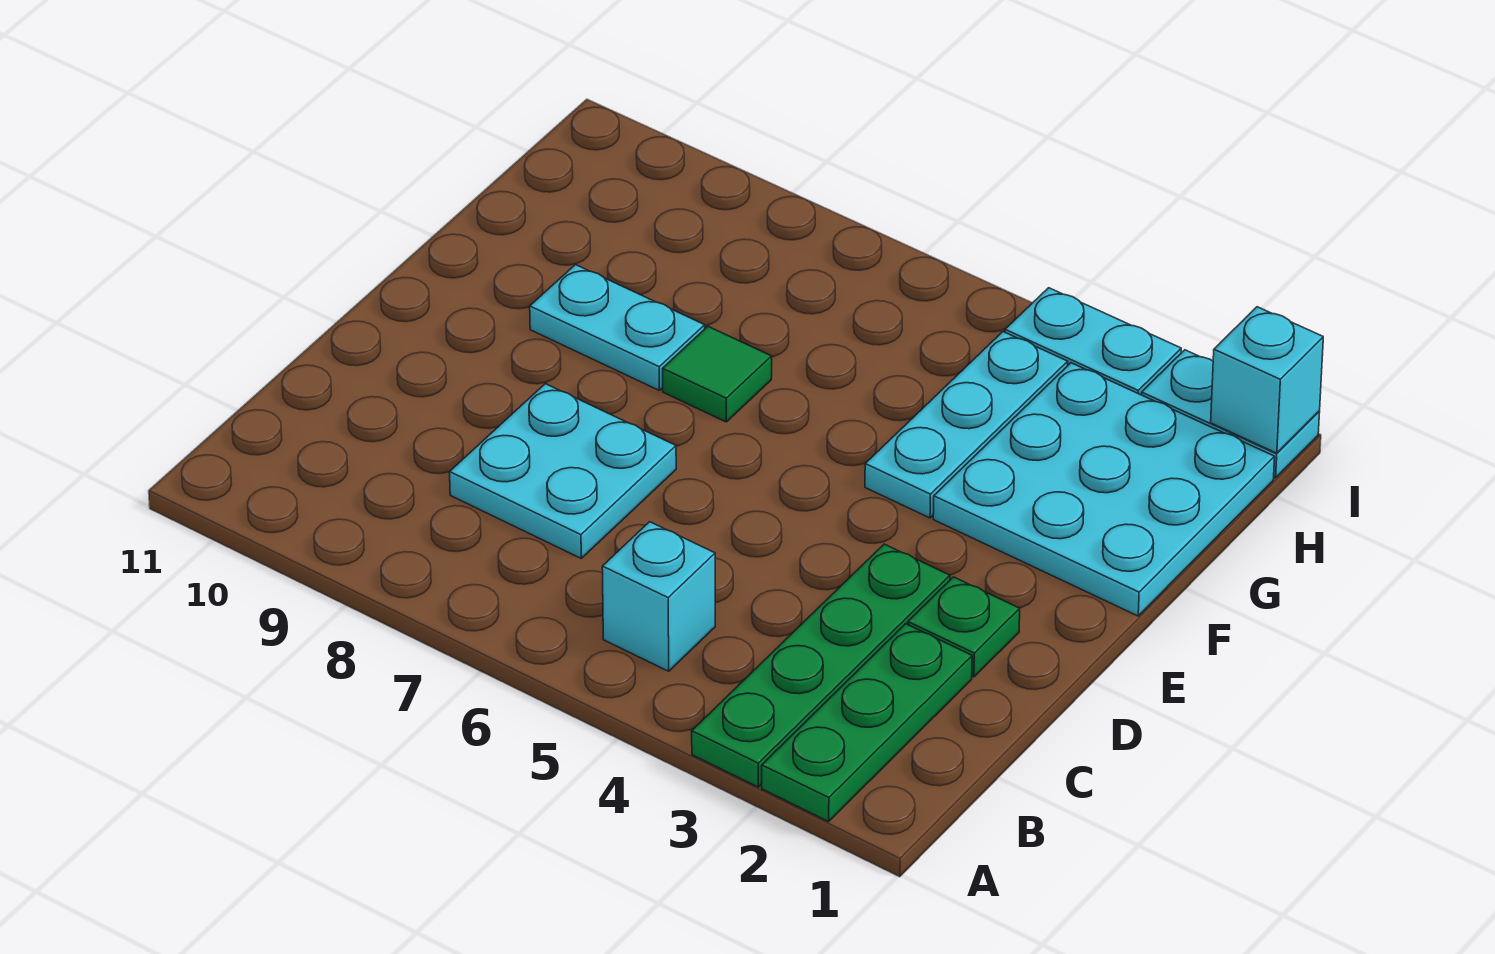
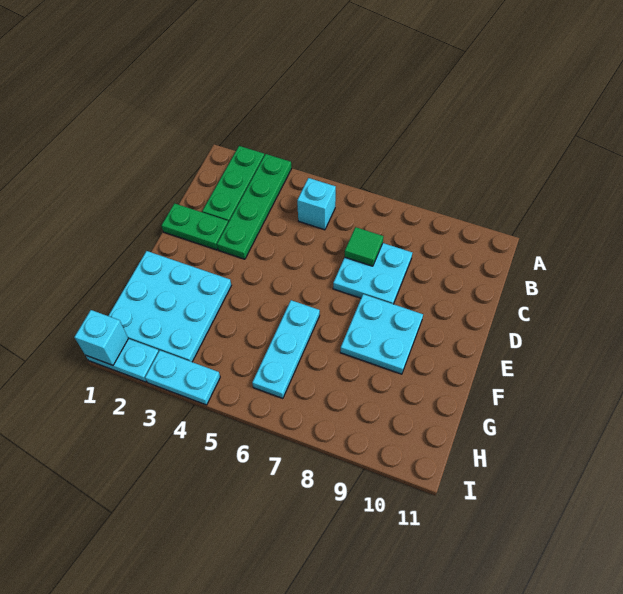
green 1x1 plate [908,577,1020,677] -> green 1x2 plate [161,203,228,250]
cyan 1x3 plate [865,332,1068,518] -> cyan 1x3 plate moved to [252,300,320,398]
green 1x1 tile [663,327,772,422] -> green 1x1 tile moved to [345,227,383,266]
cyan 1x2 plate [530,265,705,390] -> cyan 2x2 plate [340,294,423,374]

